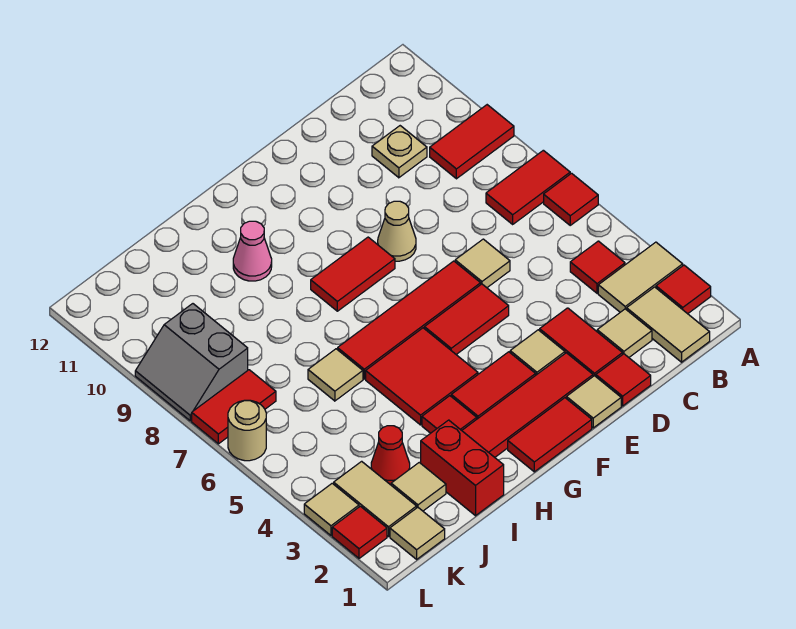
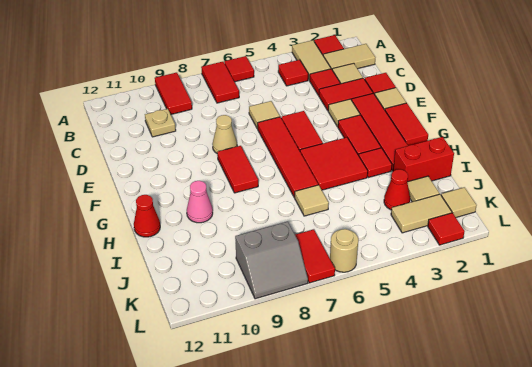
none -> red 1x1 tile [310,69,340,96]
none -> red 1x1 cone [134,195,160,237]
tan 1x1 tile [304,483,359,535] -> none

